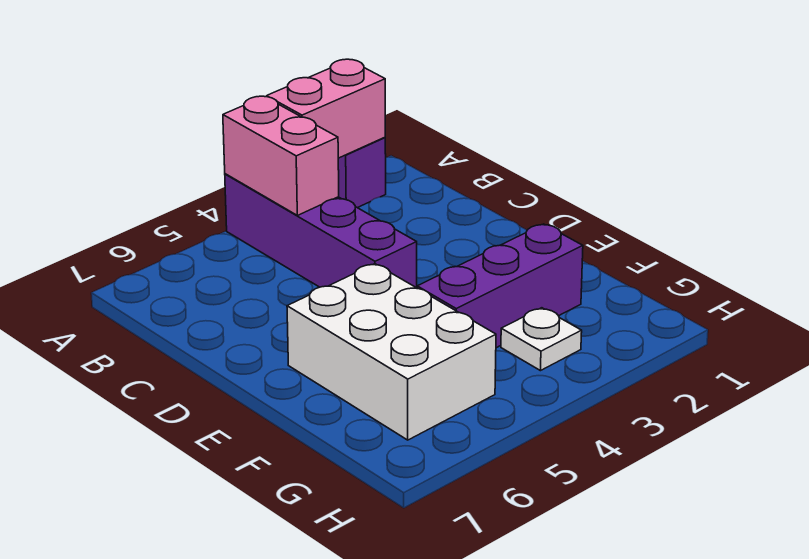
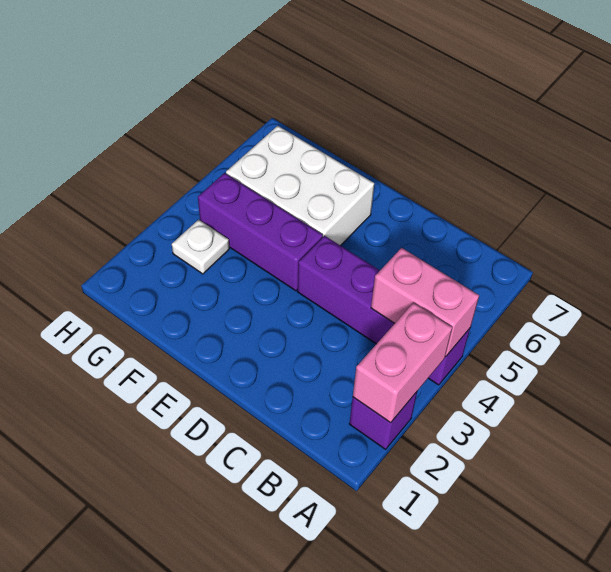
purple 1x3 brick [417,224,583,348] -> purple 1x3 brick turned to [198,173,323,291]

